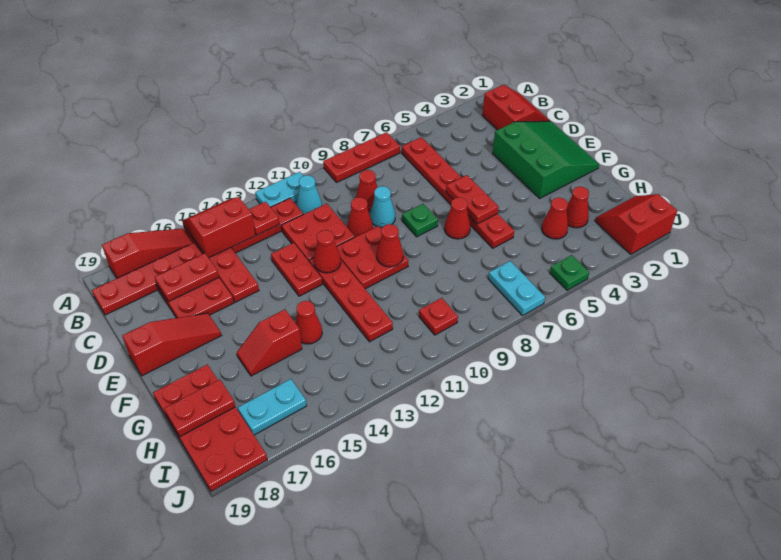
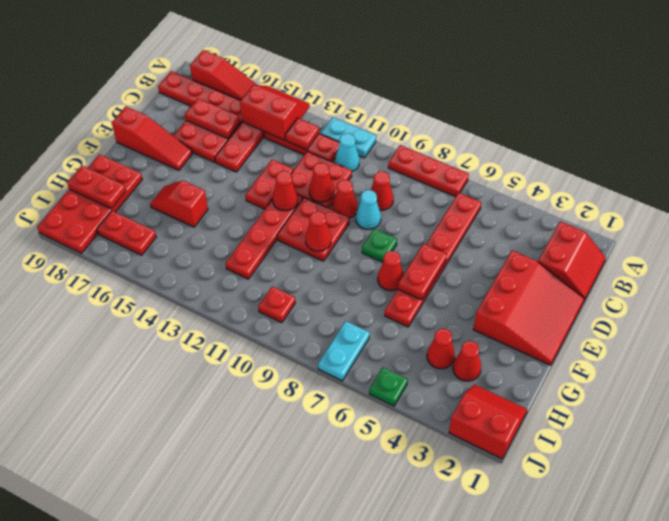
green 3x3 slope [493,121,599,198] -> red 3x3 slope [473,250,585,365]
red 1x1 cone [295,301,322,344] -> red 1x1 cone moved to [309,163,334,202]
cyan 1x2 plate [238,379,307,435] -> red 1x2 plate [97,211,156,255]

